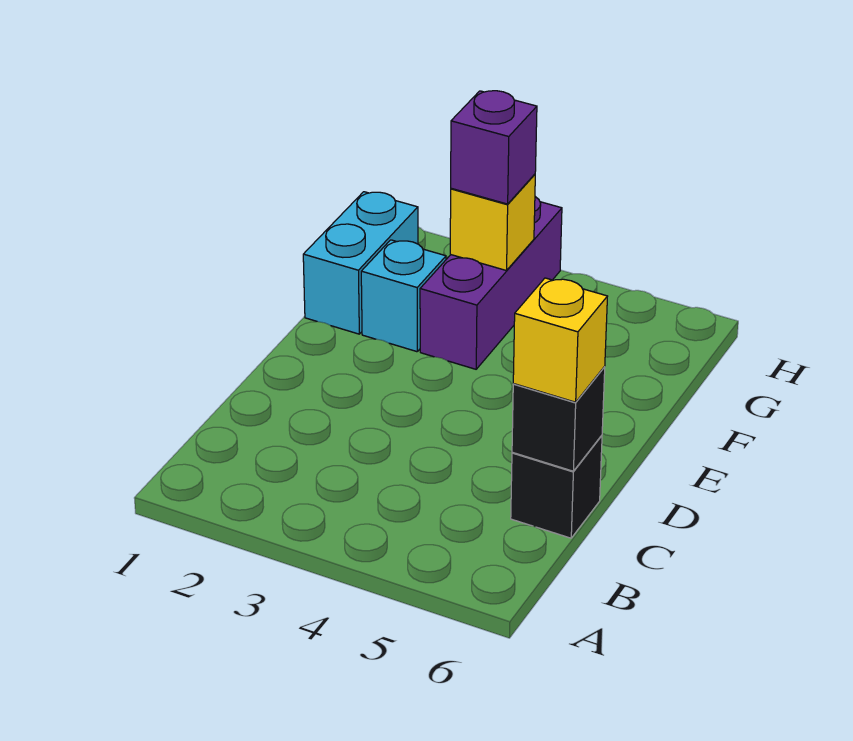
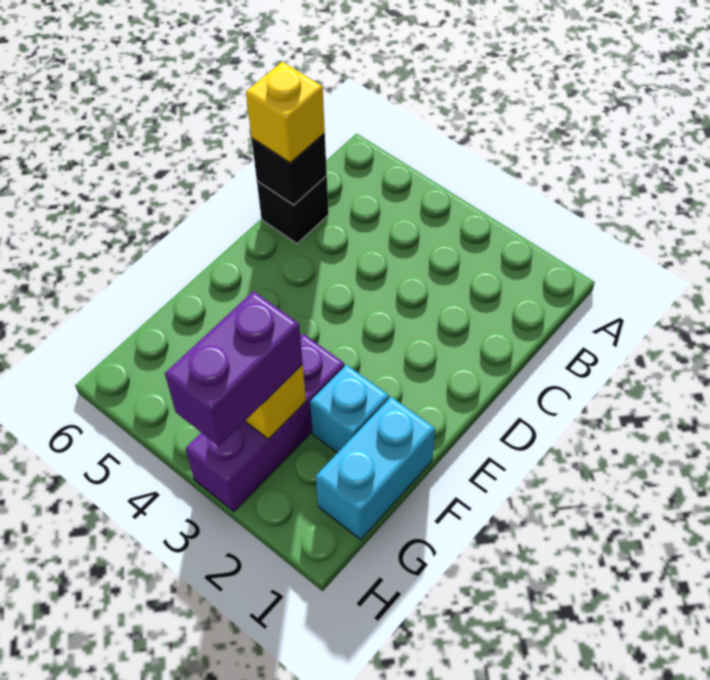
purple 1x1 brick [451,91,537,204] -> purple 1x2 brick [165,291,303,446]

